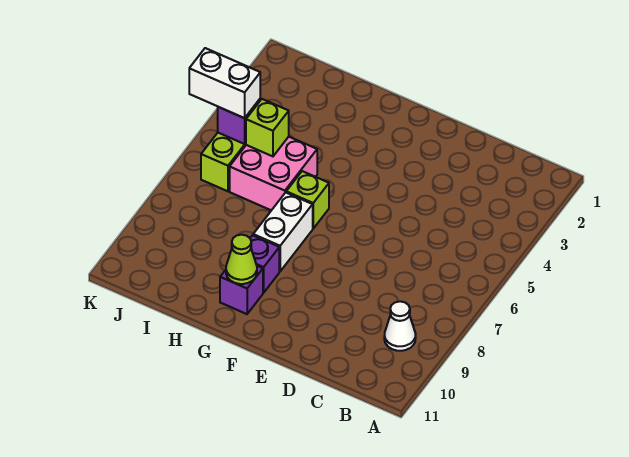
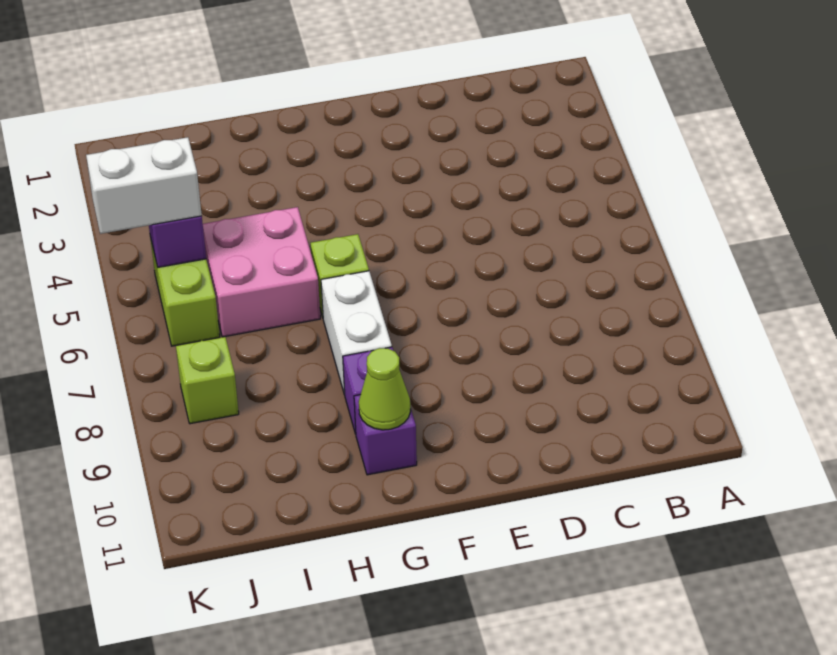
white 1x1 cone [384,301,416,351] -> none
lime 1x1 brick [246,99,289,156] -> lime 1x1 brick moved to [176,337,239,424]

